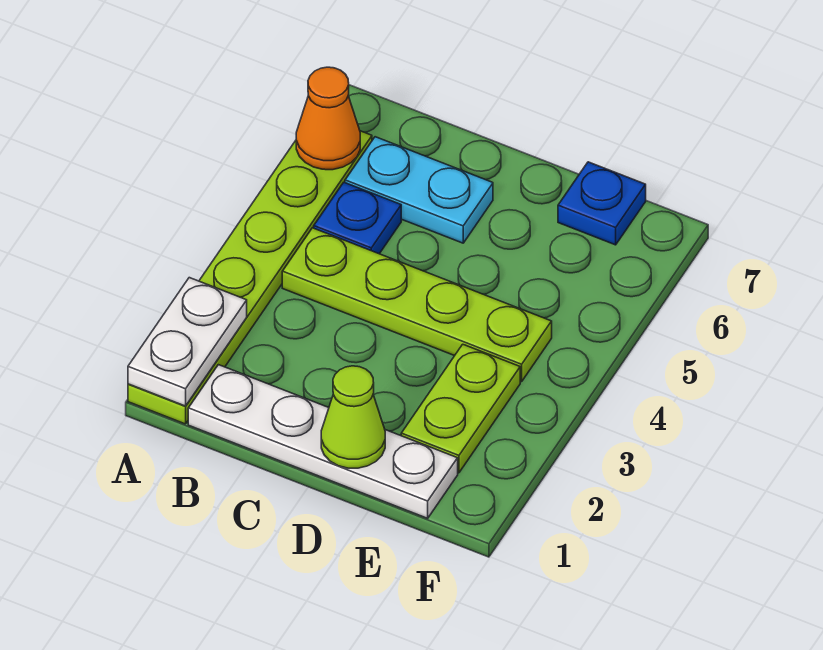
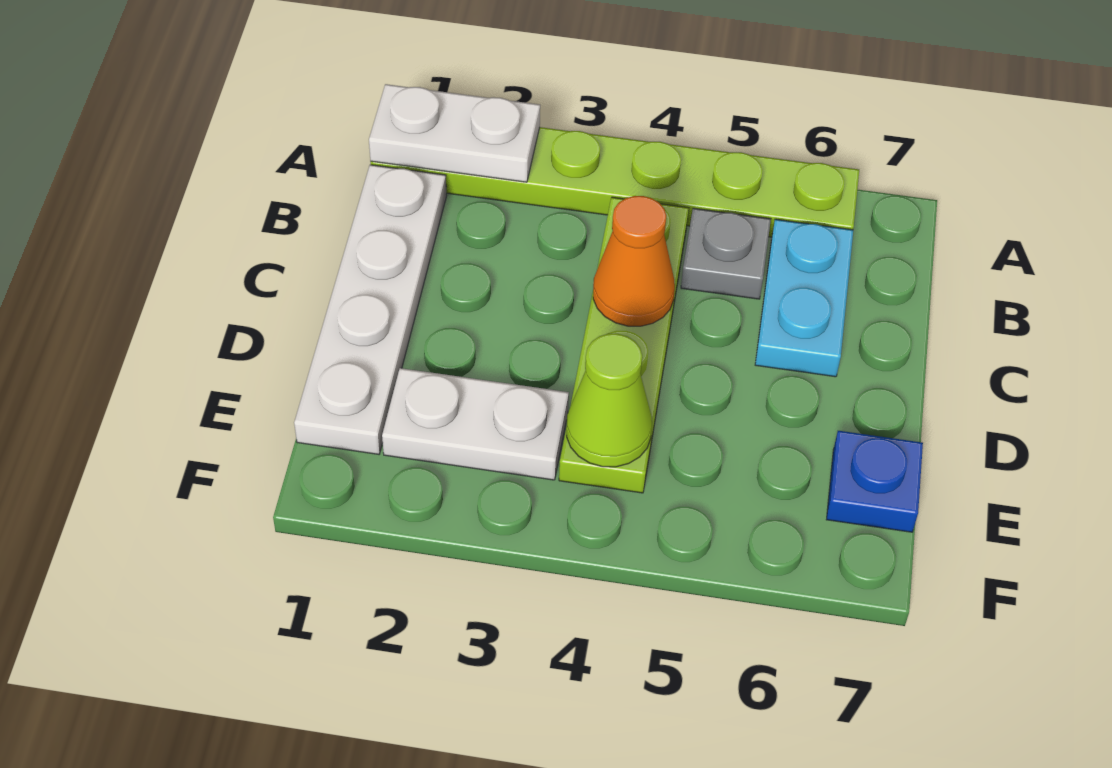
orange 1x1 cone [296,67,360,170] -> orange 1x1 cone moved to [593,196,675,326]
blue 1x1 plate [314,183,401,254] -> grey 1x1 plate [681,208,771,299]
lime 1x1 cone [321,366,385,468] -> lime 1x1 cone moved to [567,334,652,467]
lime 1x2 plate [401,344,520,473] -> white 1x2 plate [382,368,569,480]

